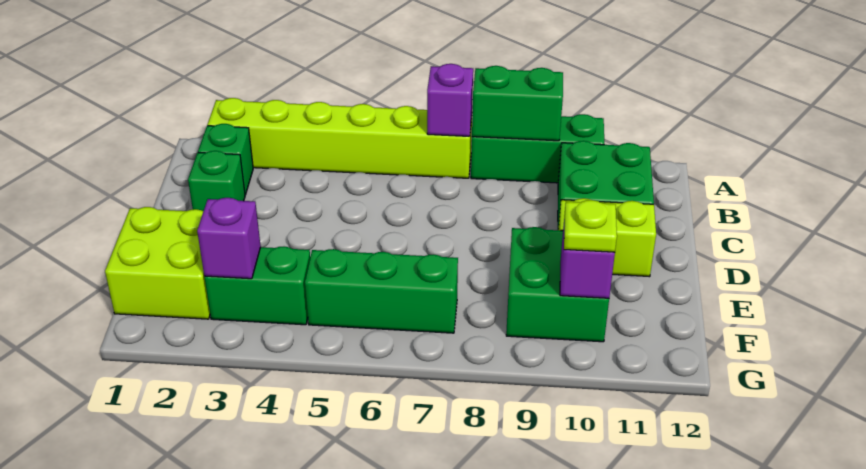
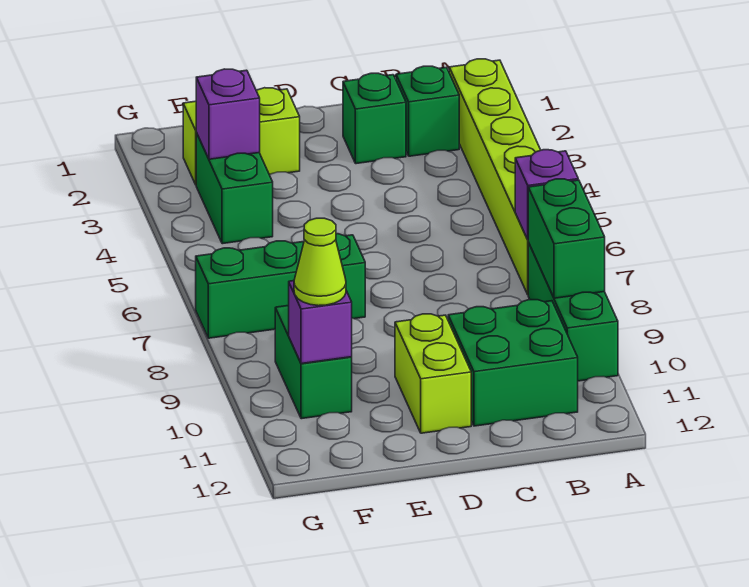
lime 2x2 brick [105,207,210,319] -> lime 1x2 brick [183,88,300,184]
green 2x2 brick [506,227,609,342] -> green 1x2 brick [275,305,352,419]
green 1x3 brick [305,249,458,333] -> green 1x3 brick turned to [196,234,365,338]
lime 1x1 plate [564,200,617,252] -> lime 1x1 cone [294,218,346,306]

